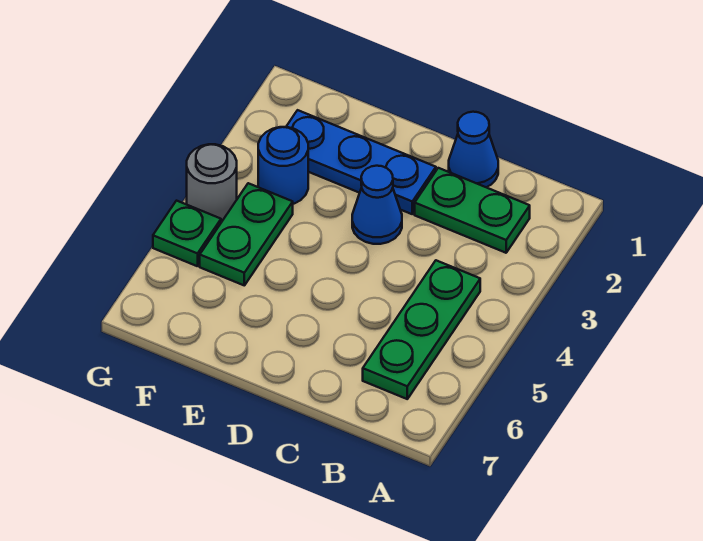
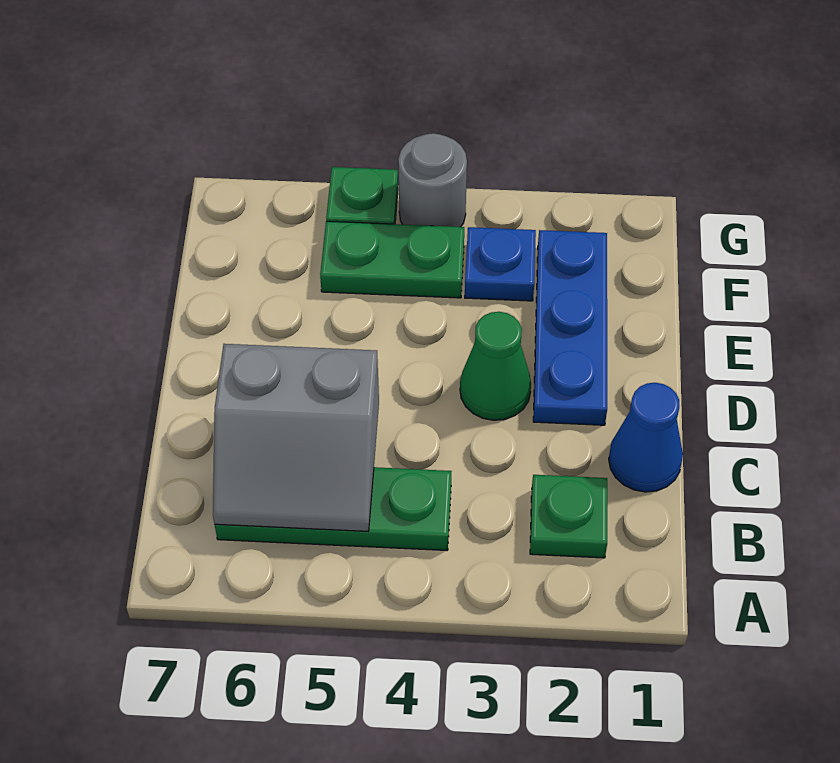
green 1x2 plate [415,168,530,253] -> green 1x1 plate [530,475,607,558]
none -> grey 2x2 slope [213,344,379,531]
blue 1x1 cone [352,166,402,244] -> green 1x1 cone [460,312,531,420]
blue 1x1 round brick [258,127,308,204] -> blue 1x1 plate [465,227,536,301]

